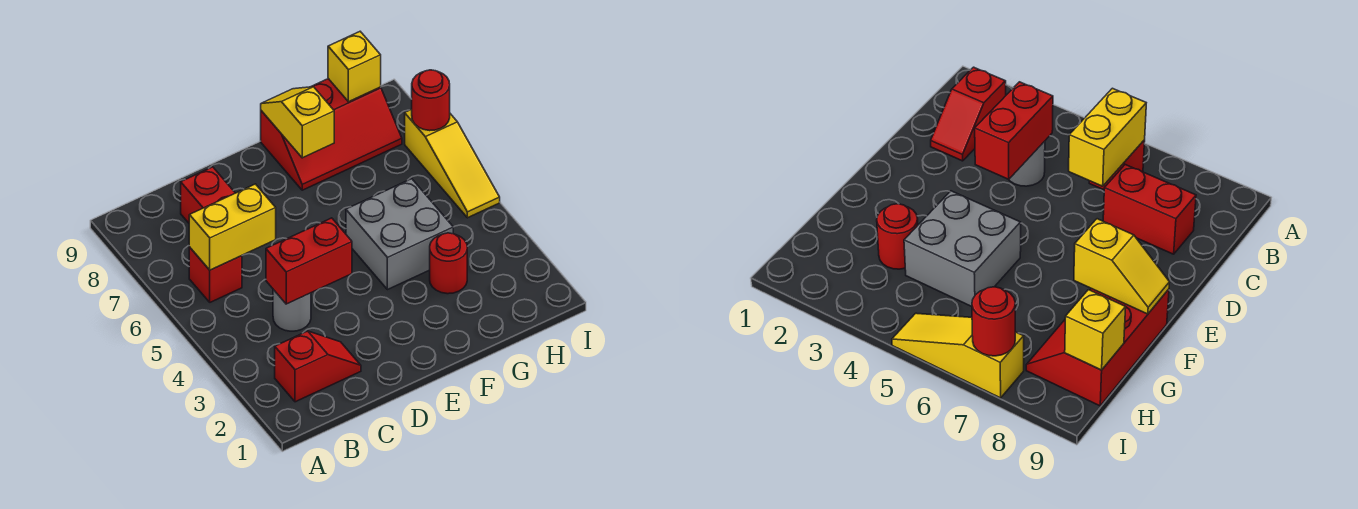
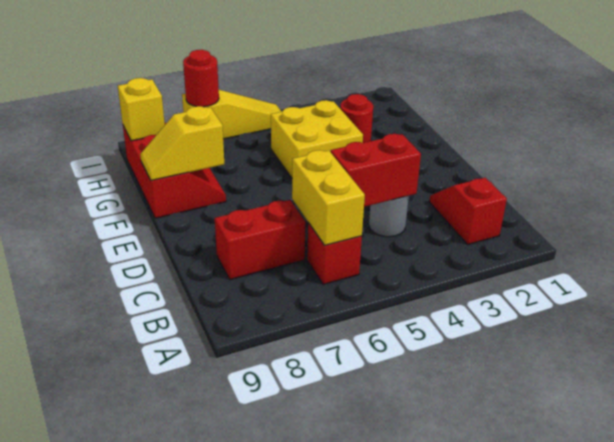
red 1x2 brick [266,218,352,304] -> red 1x2 brick turned to [331,134,421,207]
grey 2x2 brick [346,179,453,290] -> yellow 2x2 brick [271,100,363,178]

